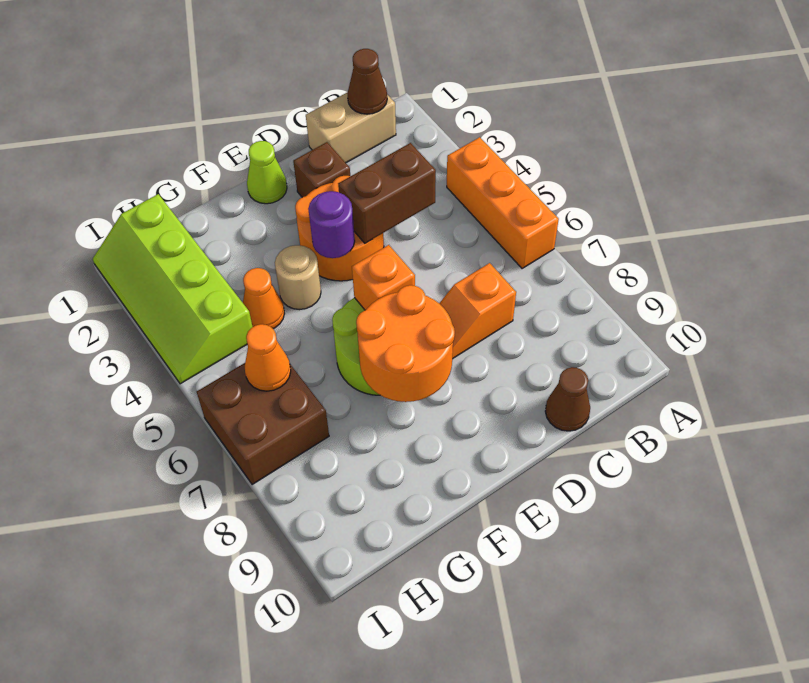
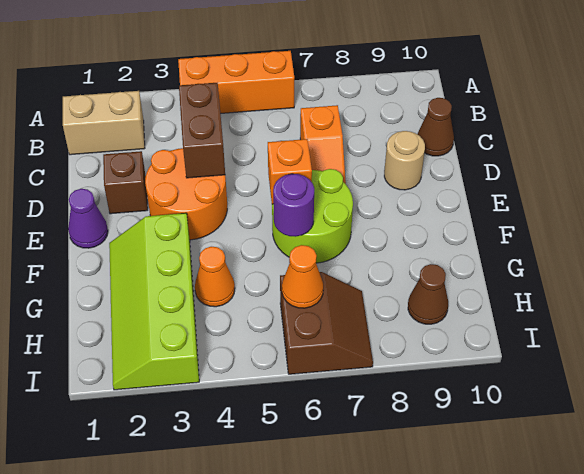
tan 1x2 brick [306,92,396,163] -> tan 1x2 brick turned to [63,91,145,155]
brown 1x1 cone [347,49,387,114] -> brown 1x1 cone moved to [408,264,448,324]
lime 1x1 cone [247,141,287,204] -> purple 1x1 cone [68,189,108,248]
purple 1x1 round brick [308,191,355,258] -> purple 1x1 round brick moved to [273,174,314,237]
orange 2x2 round brick [356,285,455,402] -> none
tan 1x1 round brick [275,245,321,310] -> tan 1x1 round brick moved to [384,131,425,190]
lime 2x4 slope [93,194,252,384] -> lime 2x4 slope turned to [109,213,199,390]
brown 2x2 brick [197,363,329,485] -> brown 2x2 slope [280,272,373,374]

